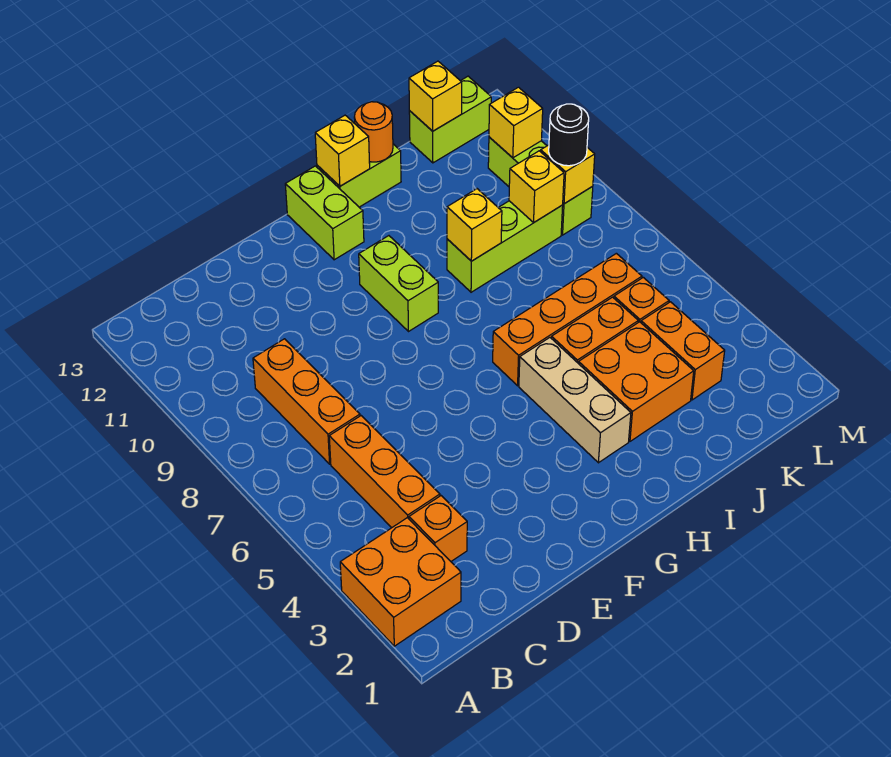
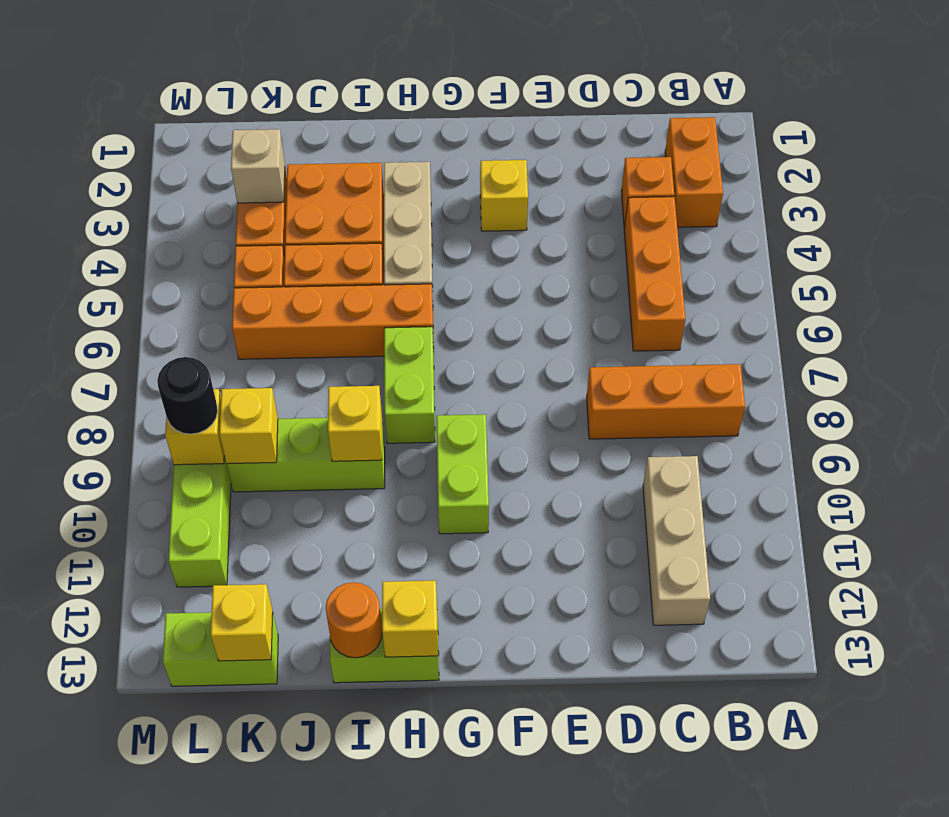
orange 2x2 brick [340,518,461,646] -> orange 1x2 brick [665,117,723,227]
orange 1x3 brick [253,339,360,464] -> orange 1x3 brick turned to [587,364,745,439]
none -> tan 1x3 brick [643,456,710,625]
lime 1x2 brick [285,166,364,260] -> lime 1x2 brick moved to [384,327,435,443]
none -> tan 1x1 brick [231,129,285,203]
yellow 1x1 brick [489,87,543,158] -> yellow 1x1 brick moved to [480,160,528,231]

